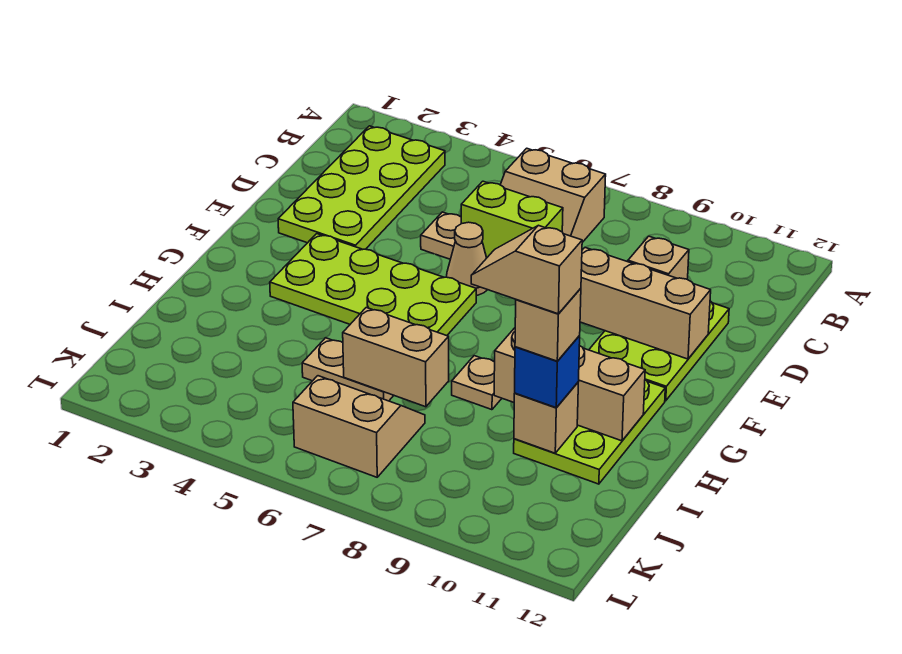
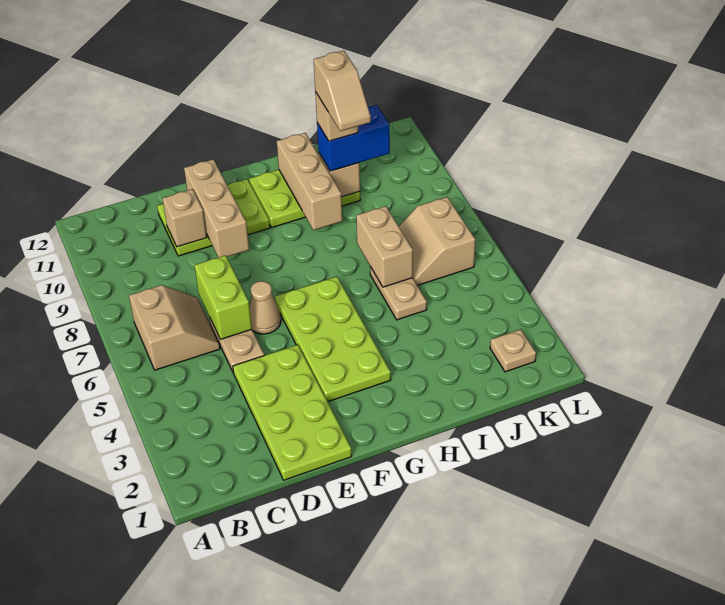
lime 2x4 plate [278,126,445,249] -> lime 2x4 plate turned to [233,345,352,480]
tan 1x1 plate [452,356,502,410] -> tan 1x1 plate moved to [490,329,536,372]
blue 1x1 brick [515,336,580,408] -> blue 1x2 brick [317,105,390,171]

